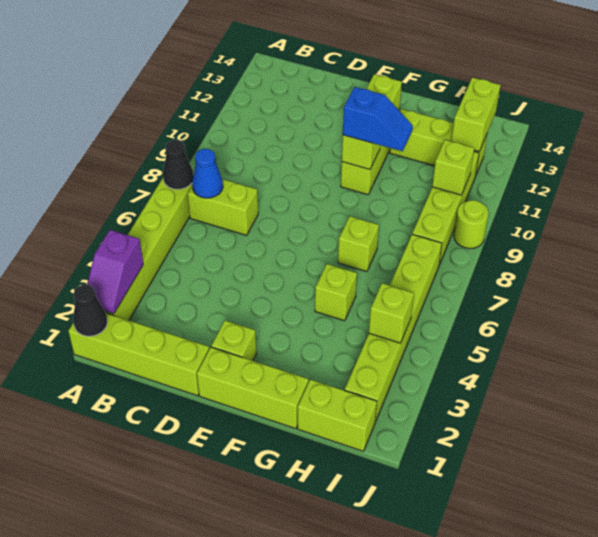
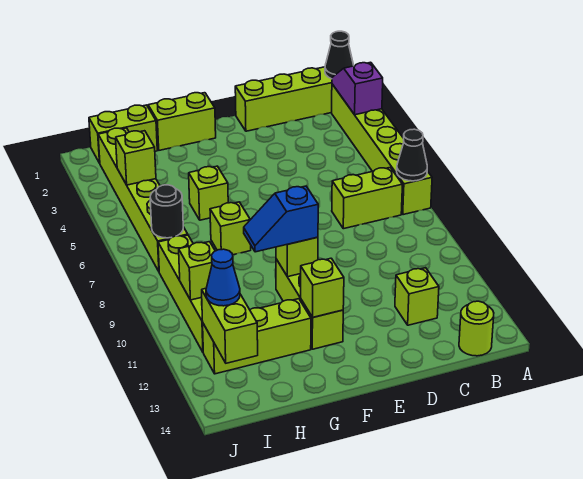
blue 1x1 cone [192,149,223,198] -> blue 1x1 cone moved to [206,249,240,306]
lime 1x3 brick [197,347,308,429] -> lime 1x2 brick [148,93,216,150]
lime 1x1 brick [211,320,256,361] -> lime 1x1 brick moved to [395,268,439,325]
none -> black 1x1 round brick [150,185,183,238]
lime 1x1 round brick [454,200,489,249] -> lime 1x1 round brick moved to [459,301,494,356]

